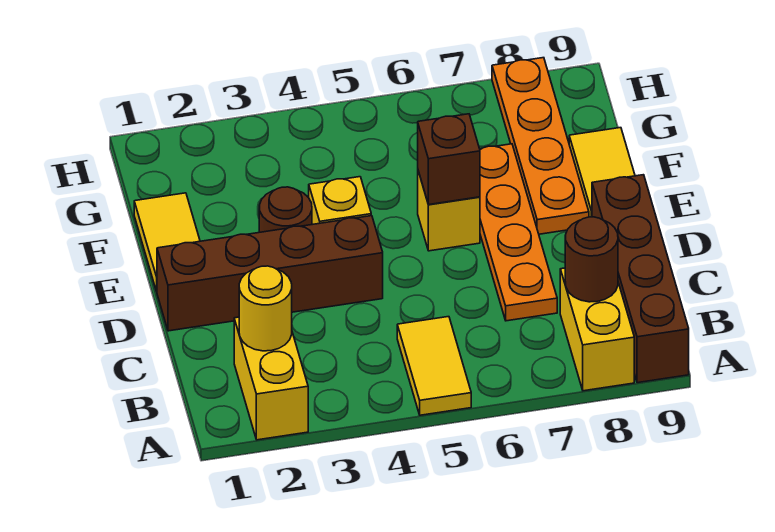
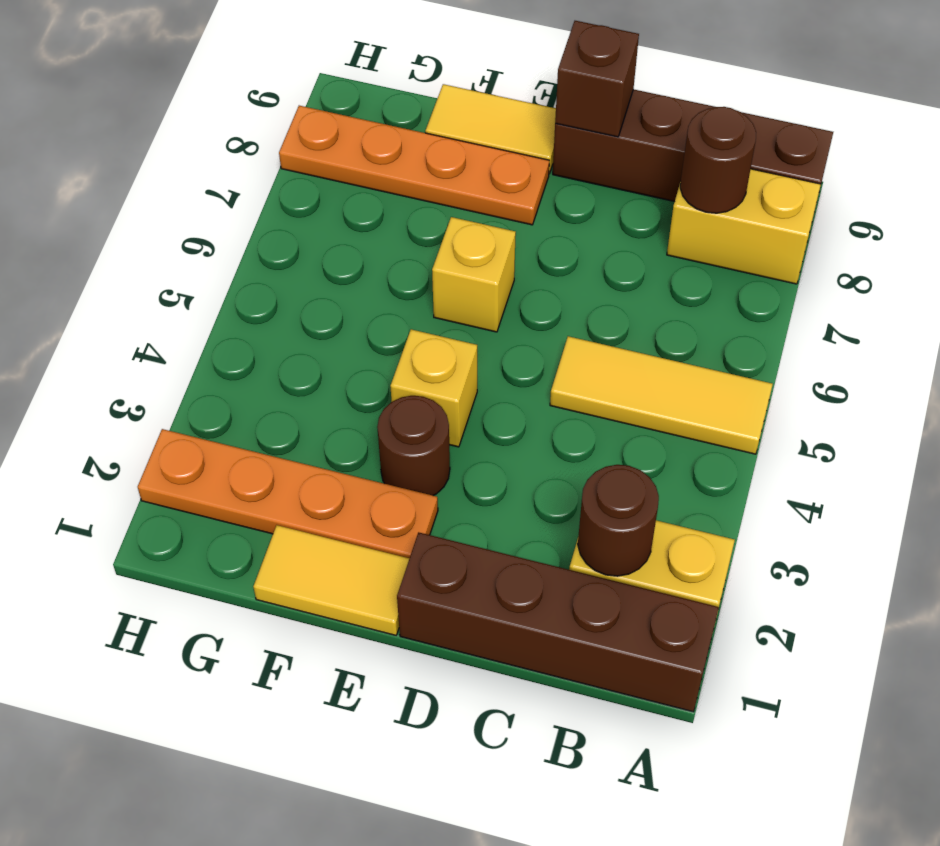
yellow 1x2 tile [397,317,471,415] -> yellow 1x3 tile [550,336,773,454]
yellow 1x1 round brick [239,266,292,351] -> brown 1x1 round brick [578,465,659,576]
orange 1x4 plate [480,144,557,321] -> orange 1x4 plate moved to [138,429,438,558]
brown 1x4 brick [157,216,383,331] -> brown 1x4 brick turned to [397,532,719,712]
brown 1x1 brick [418,114,480,205] -> brown 1x1 brick moved to [555,21,639,137]

